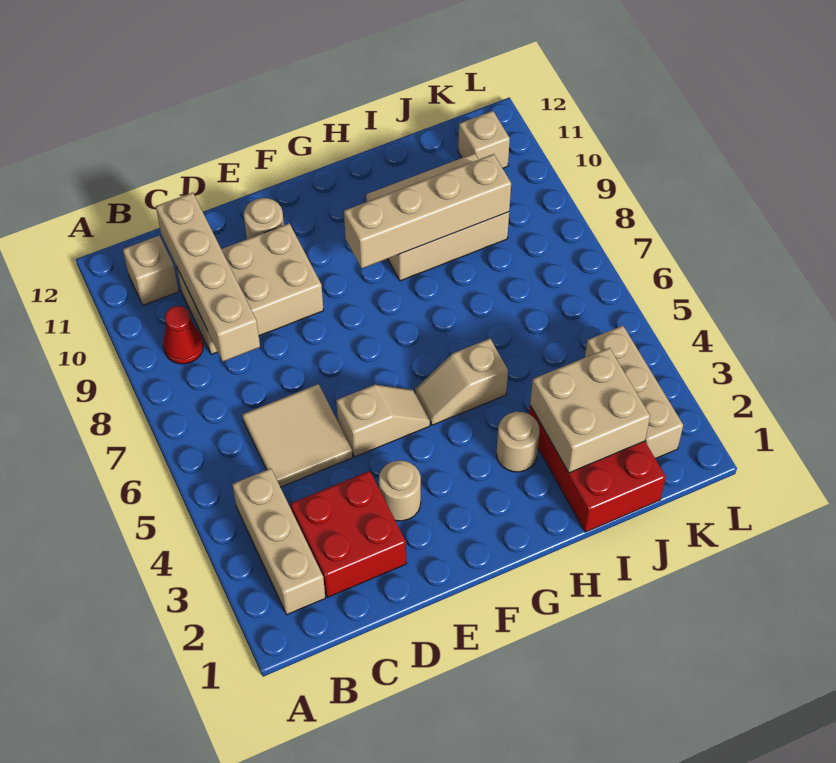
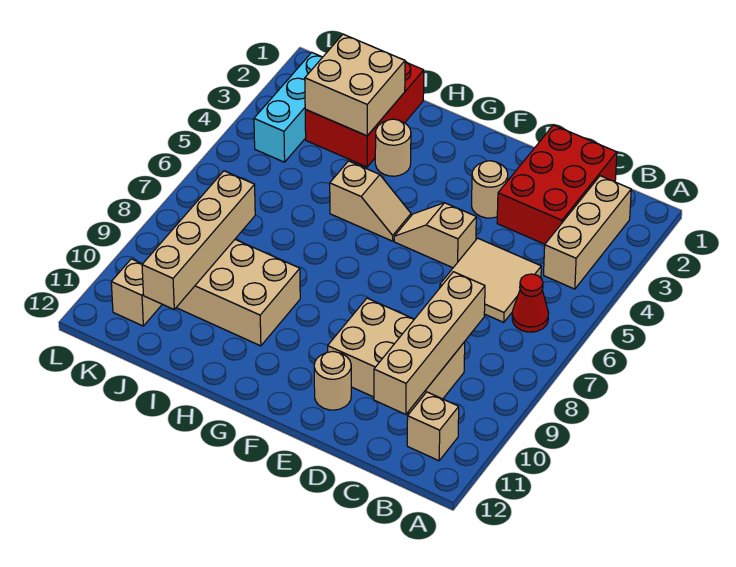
red 1x1 cone [163,306,203,364] -> red 1x1 cone moved to [512,274,549,332]
red 2x2 brick [291,471,406,597] -> red 2x3 brick [497,125,617,244]
tan 1x4 brick [344,154,511,268] -> tan 1x4 brick turned to [142,171,255,310]
tan 1x3 brick [585,326,683,459] -> cyan 1x3 brick [254,53,322,162]

